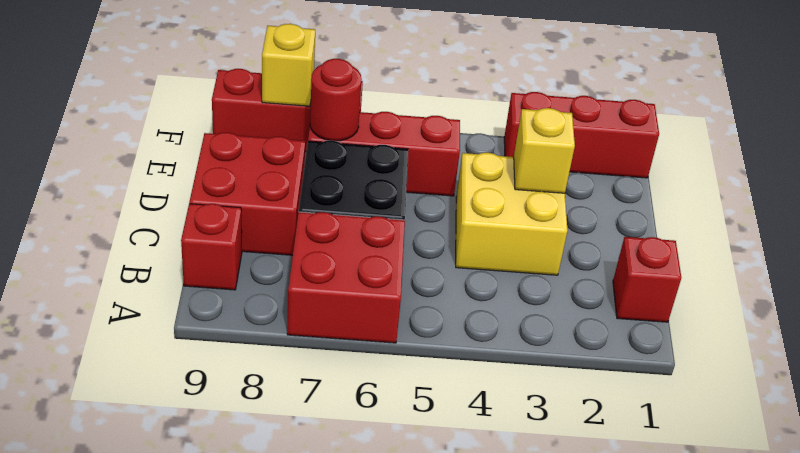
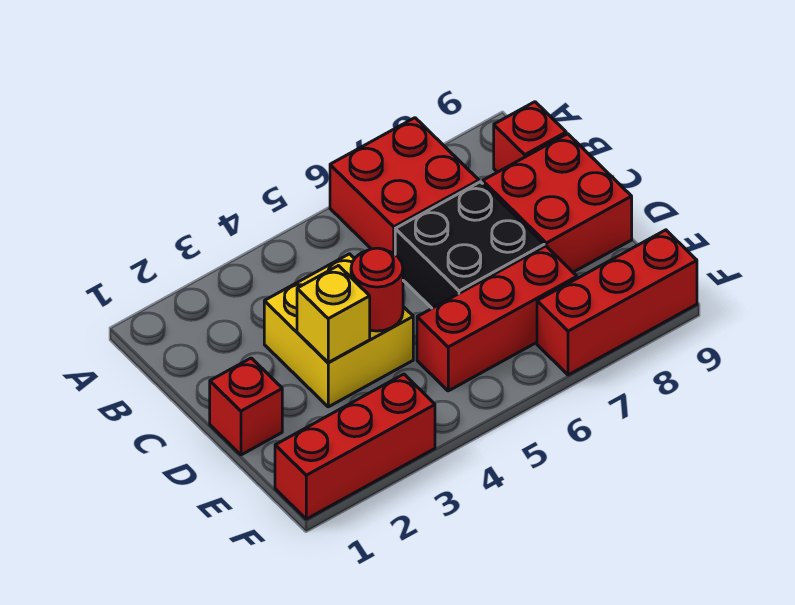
red 1x1 brick [613,237,681,322] -> red 1x1 brick moved to [210,358,282,455]
red 1x1 round brick [310,59,362,141] -> red 1x1 round brick moved to [351,248,403,331]
yellow 1x1 brick [262,24,315,106] -> none

